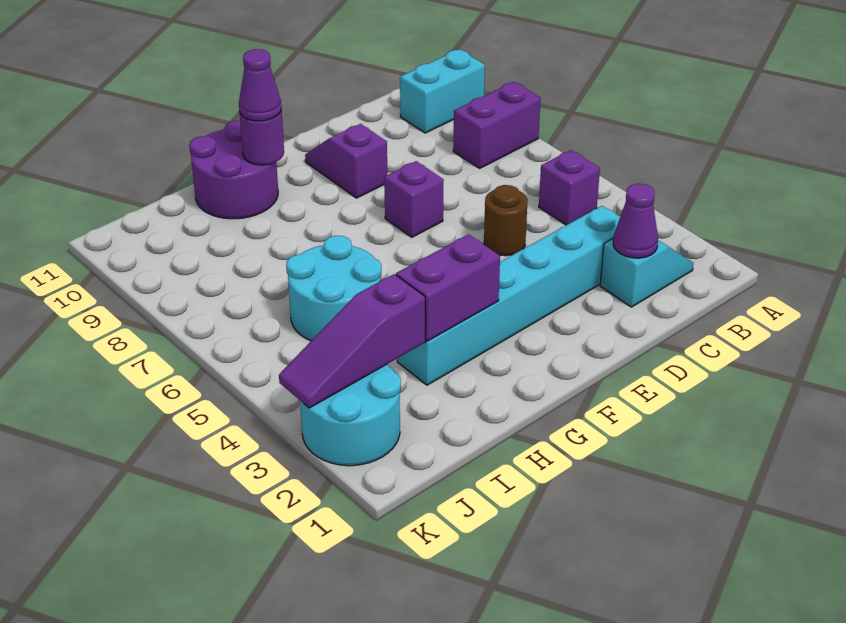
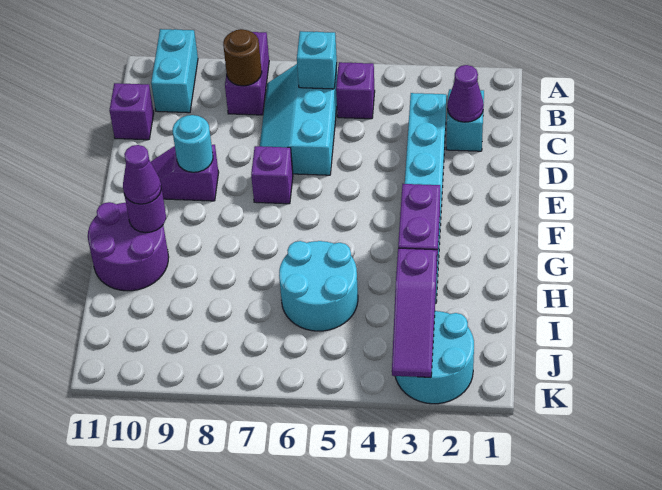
none -> cyan 2x3 slope [260,64,337,175]
none -> cyan 1x1 brick [297,31,337,89]
none -> purple 1x1 brick [109,83,154,140]
brown 1x1 round brick [484,185,528,256] -> brown 1x1 round brick moved to [223,29,262,86]
none -> cyan 1x1 round brick [173,115,213,172]

